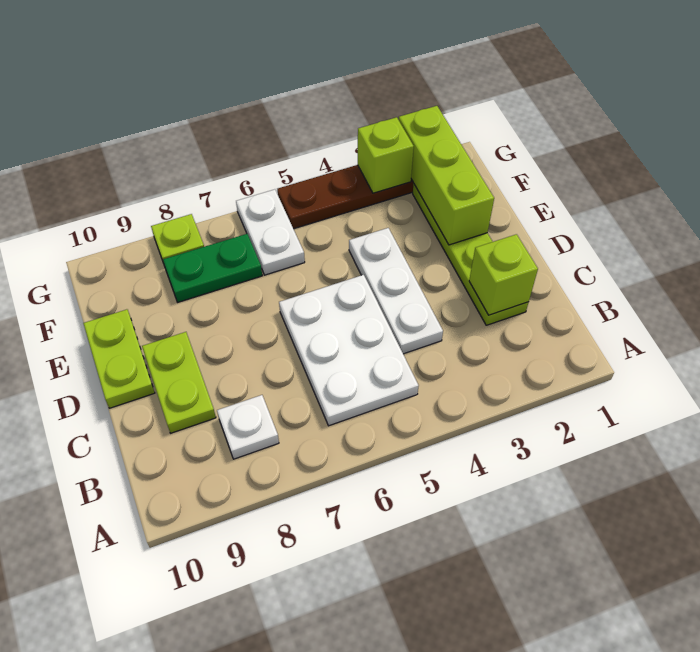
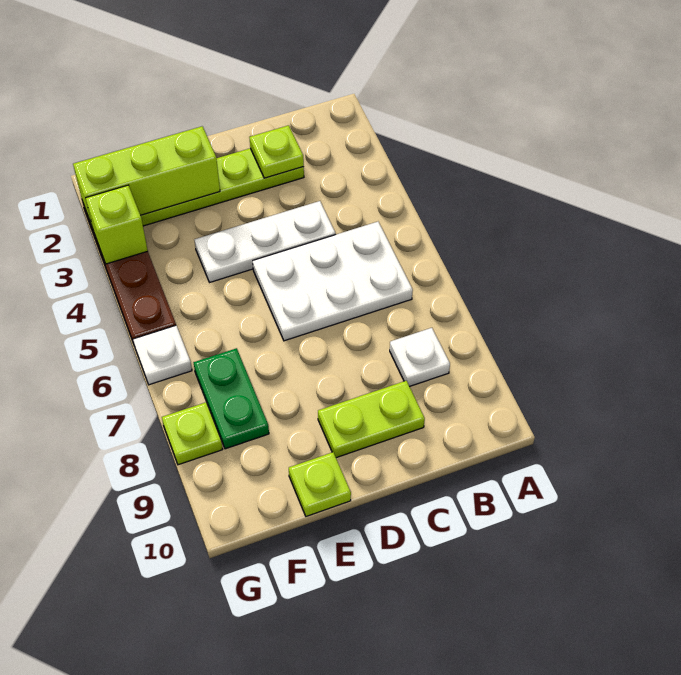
lime 1x1 brick [469,234,538,315] -> lime 1x1 plate [249,125,304,178]
lime 1x2 plate [83,309,155,408] -> lime 1x1 plate [289,452,351,516]
white 1x2 plate [236,189,305,275] -> white 1x1 plate [133,326,192,385]

